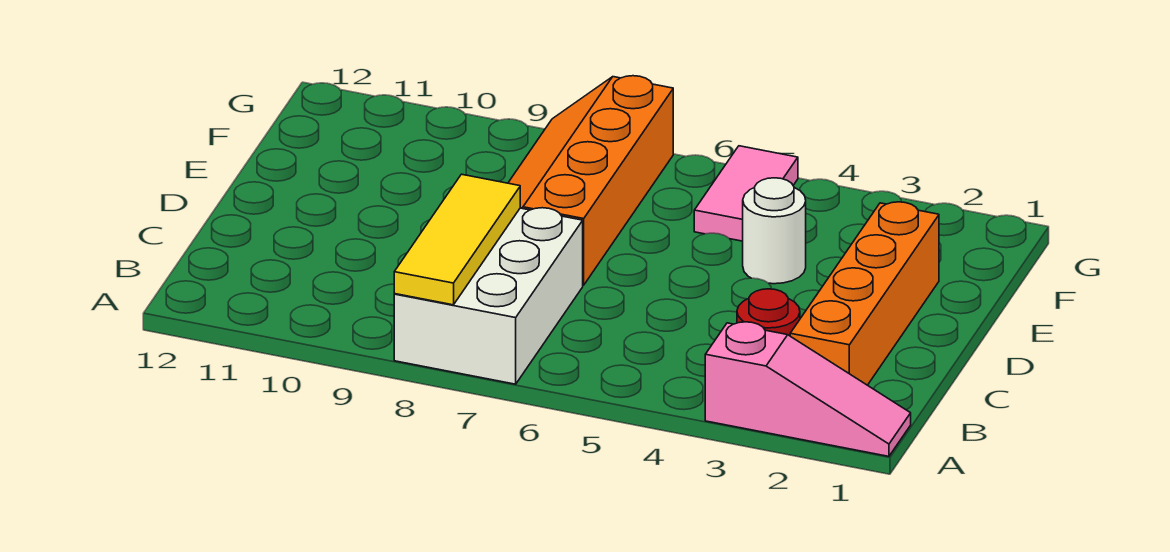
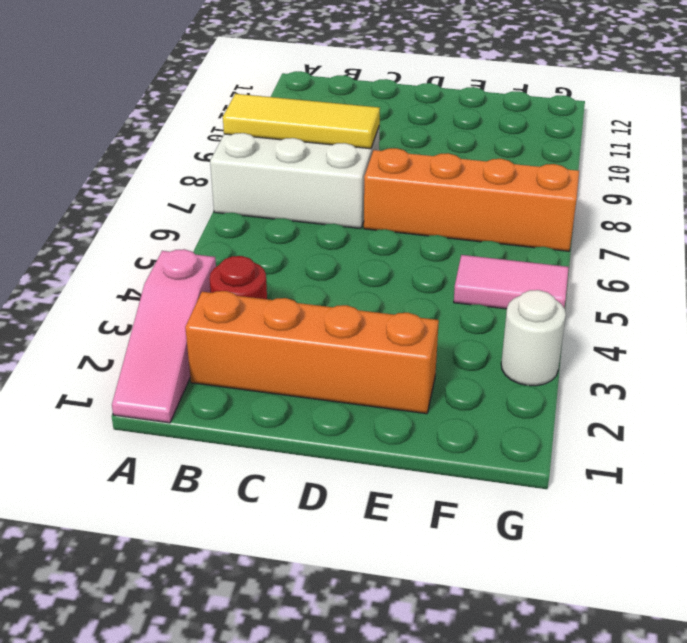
white 1x1 round brick [743,178,806,284] -> white 1x1 round brick moved to [501,290,566,386]

